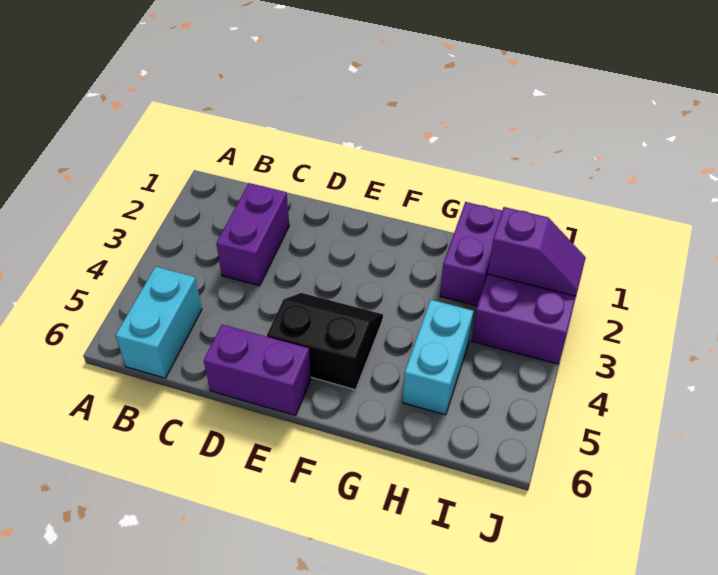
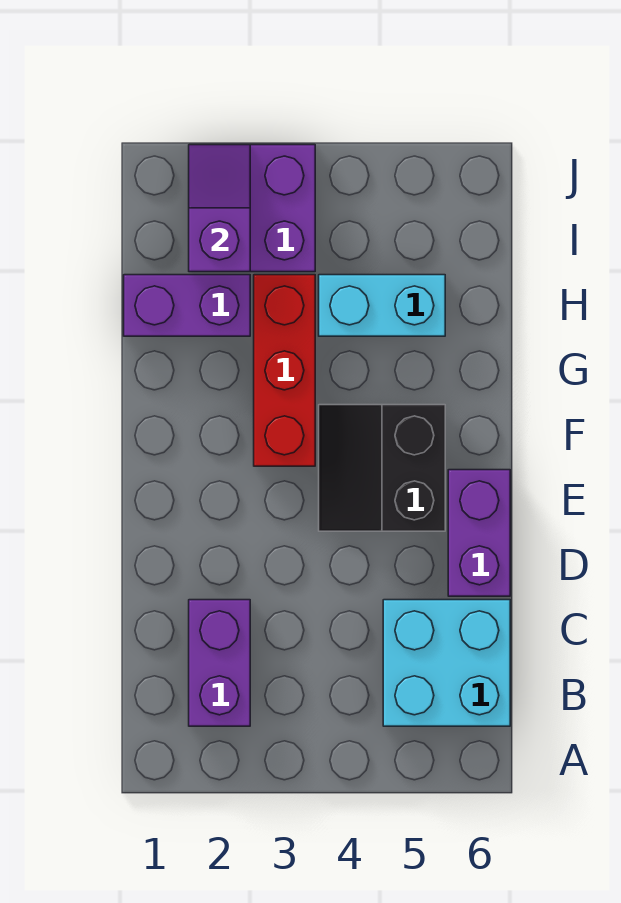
cyan 1x2 brick [115,267,202,378] -> cyan 2x2 brick [383,600,510,726]
purple 1x2 brick [216,183,289,286] -> purple 1x2 brick turned to [189,600,250,726]
none -> red 1x3 brick [254,275,315,466]

